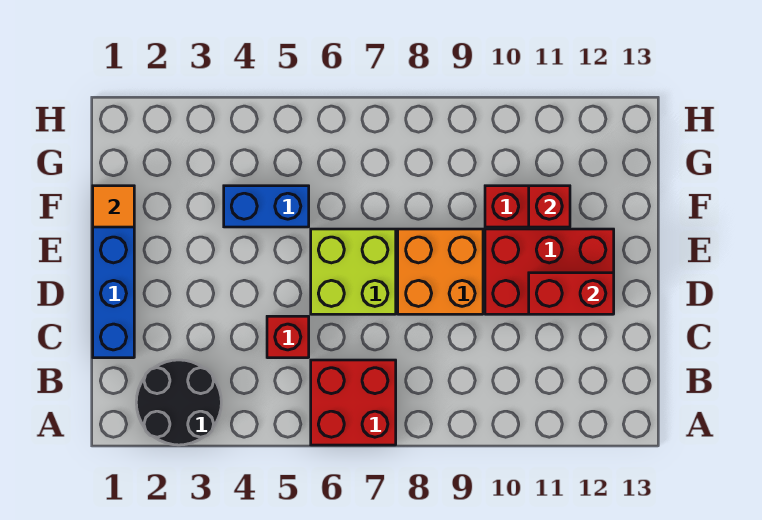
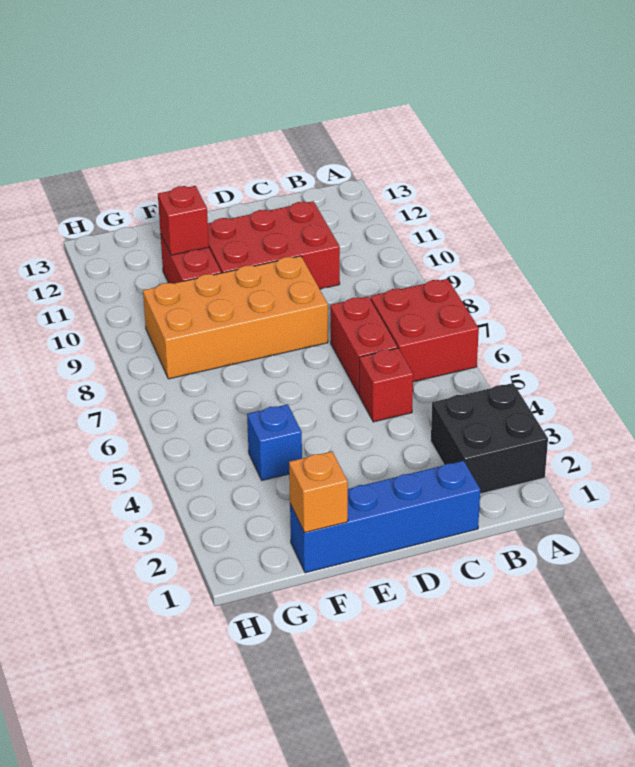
black 2x2 round brick [136,360,221,445] -> black 2x2 brick [431,383,548,494]
lime 2x2 brick [311,229,396,314] -> none
orange 2x2 brick [398,229,483,314] -> orange 2x4 brick [143,256,328,379]
red 2x3 brick [485,229,614,314] -> red 2x3 brick turned to [208,201,340,289]
red 1x2 brick [529,273,614,314] -> red 1x2 brick moved to [330,296,398,395]
orange 1x1 tile [93,186,134,227] -> orange 1x1 brick [289,451,348,533]
blue 1x2 brick [224,186,309,227] -> blue 1x1 brick [247,404,302,480]

